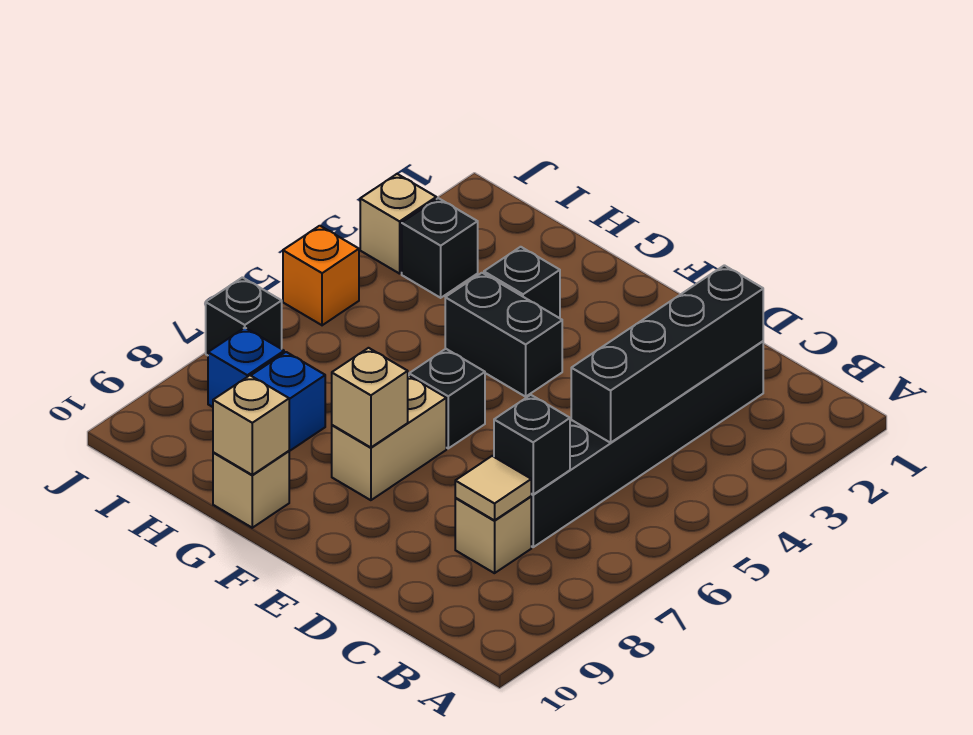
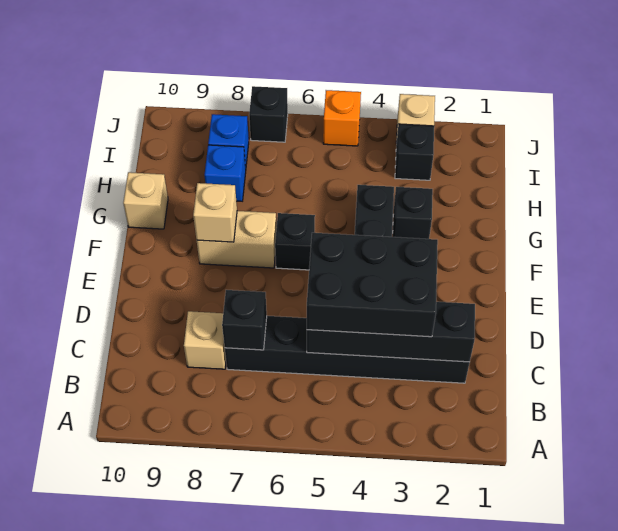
none -> black 2x3 brick [307,233,438,337]
tan 1x1 tile [455,456,531,520] -> none
tan 1x1 brick [213,375,289,475] -> none

